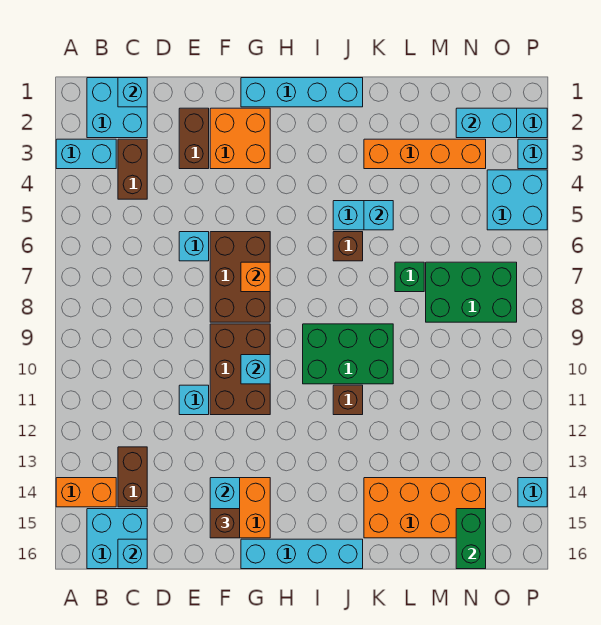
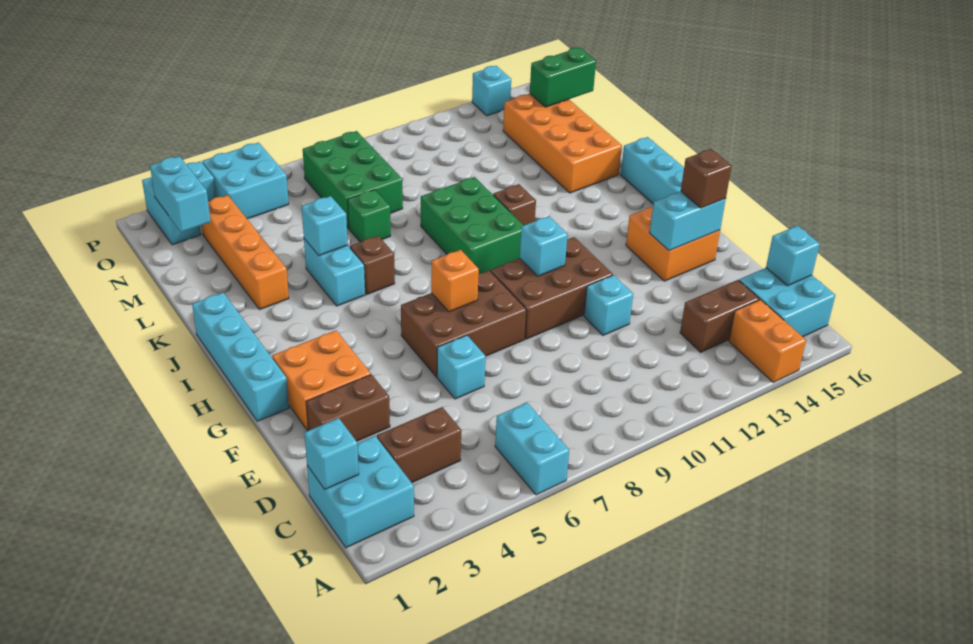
cyan 1x2 brick [56,139,116,169] -> cyan 1x2 brick moved to [495,403,569,495]

